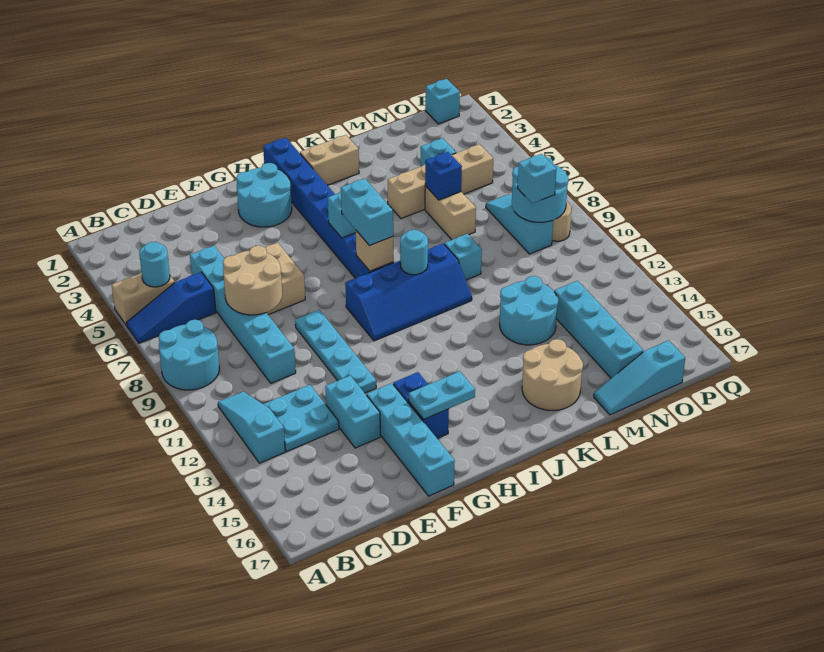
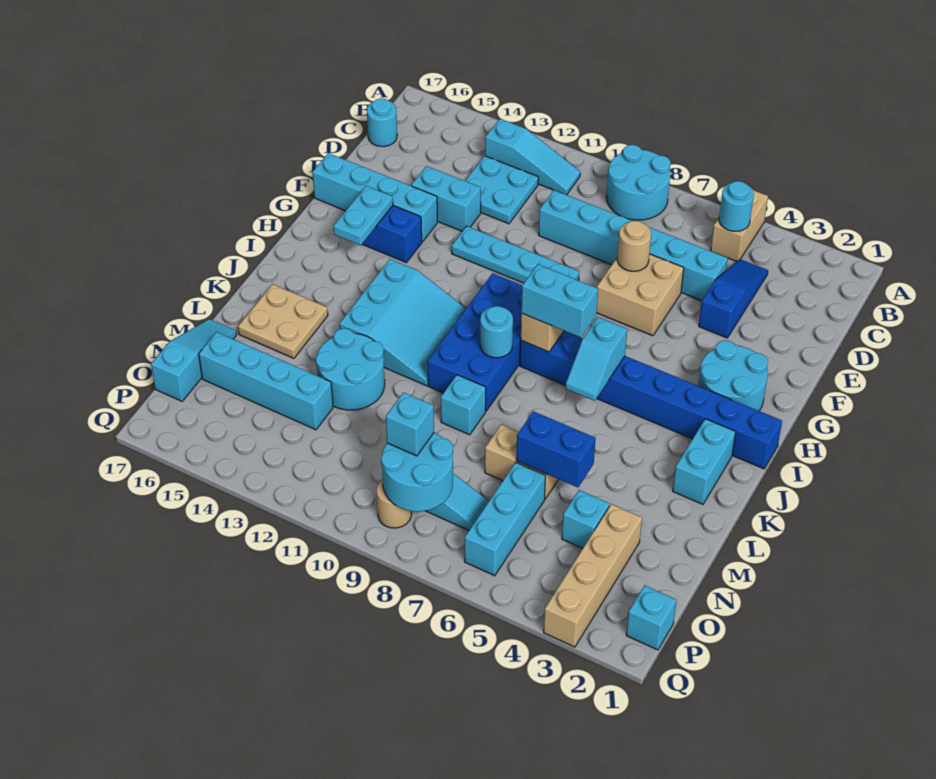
blue 1x3 slope [127,272,216,343] -> blue 1x3 slope moved to [699,259,768,338]
none -> cyan 1x1 round brick [367,98,397,147]
tan 2x2 round brick [223,246,282,315] -> tan 1x1 round brick [617,221,651,271]
blue 2x4 slope [345,244,472,341] -> blue 2x4 brick [428,273,522,411]
none -> cyan 3x3 slope [340,259,466,386]
tan 1x2 brick [300,135,359,185] -> cyan 1x2 brick [673,419,736,504]
tan 2x2 round brick [522,339,583,411] -> tan 2x2 plate [238,284,328,358]
tan 1x4 brick [388,144,493,219] -> tan 1x4 brick moved to [544,504,642,647]
blue 1x1 brick [425,152,462,200] -> blue 1x2 brick [516,411,596,487]
none -> cyan 1x3 brick [465,462,546,576]

